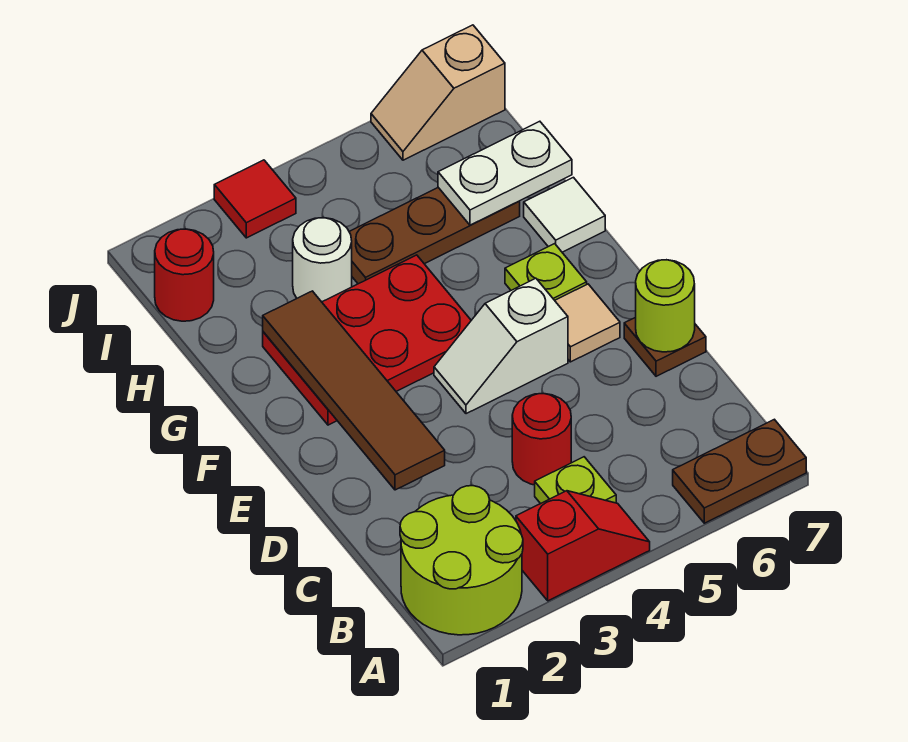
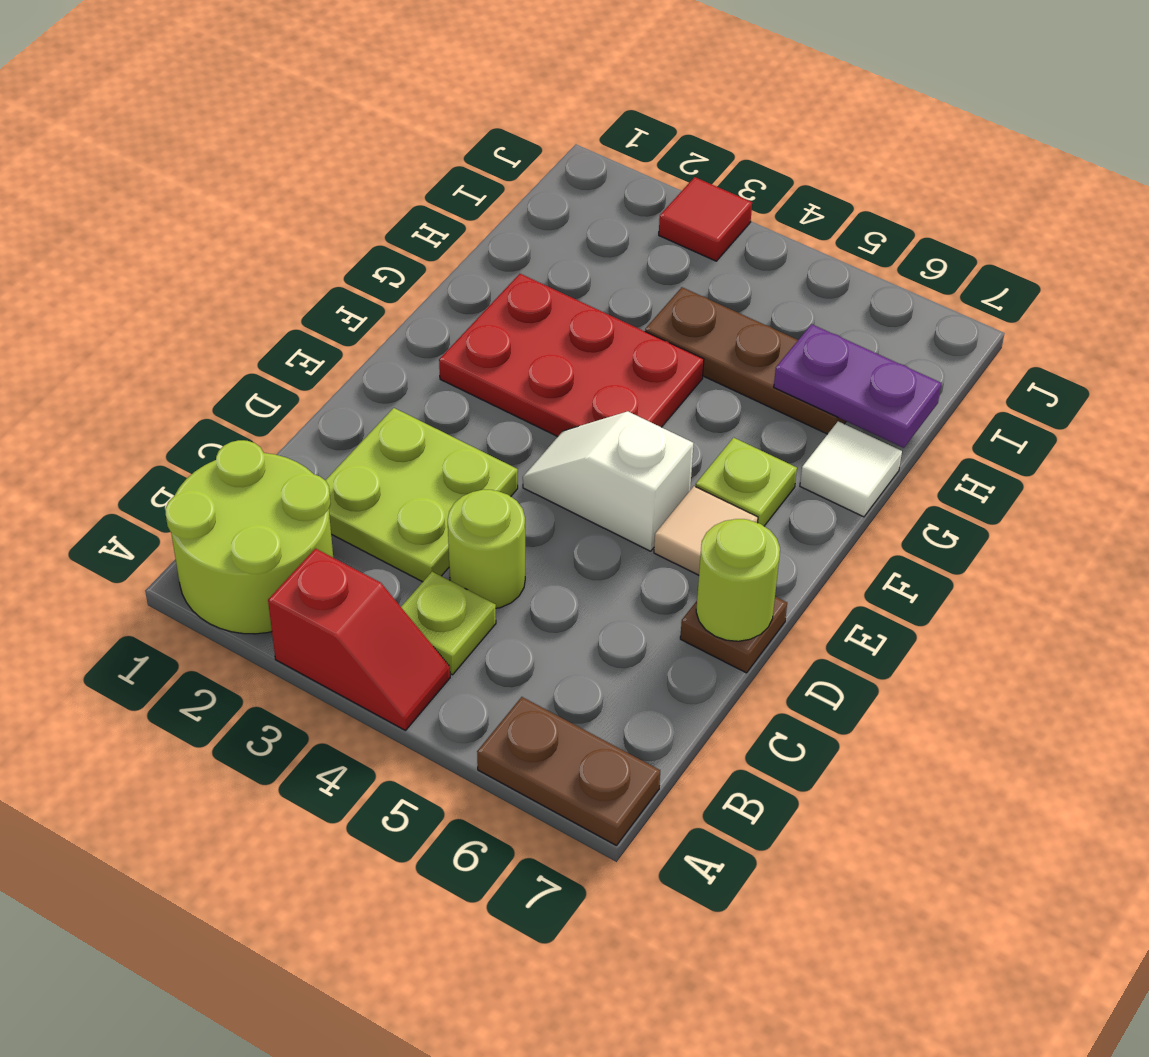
none -> lime 2x2 plate [325,408,518,582]
red 1x1 round brick [512,394,571,485] -> lime 1x1 round brick [448,489,525,608]
brown 1x4 tile [263,291,445,490] -> none
white 1x1 round brick [293,218,352,302] -> none
white 1x2 plate [438,121,572,225] -> purple 1x2 plate [774,324,941,448]
red 1x1 round brick [155,229,214,321] -> none
tan 1x2 slope [371,25,505,160] -> none

